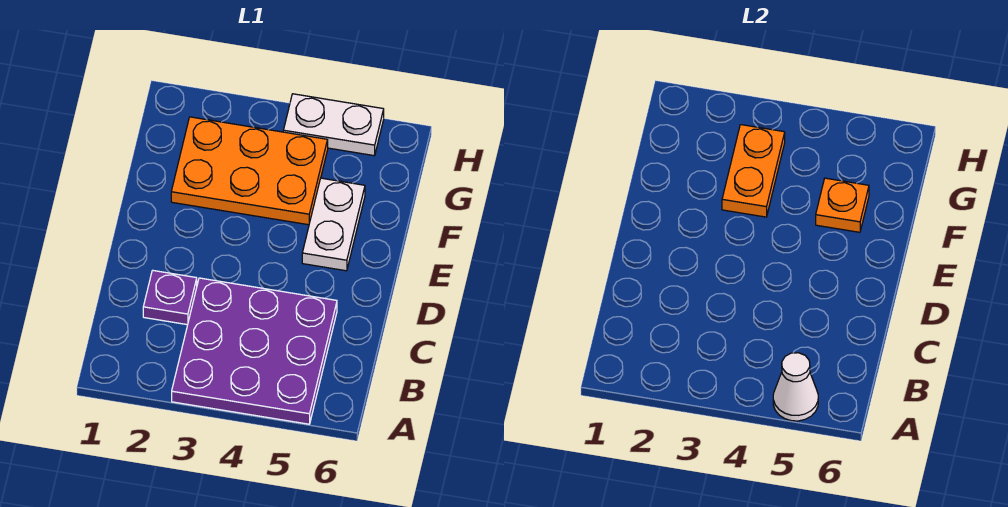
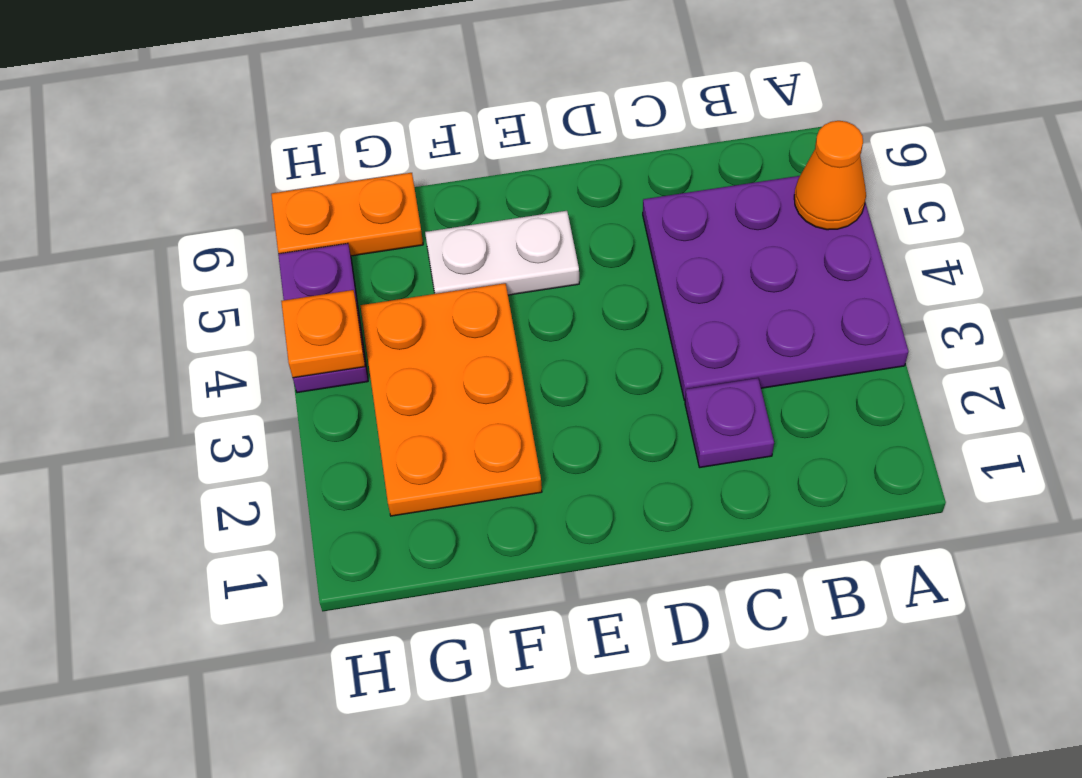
white 1x1 cone [773,353,818,421] -> orange 1x1 cone [794,121,866,230]
orange 1x2 plate [722,125,785,217] -> orange 1x2 plate moved to [271,173,423,256]
orange 1x1 plate [816,178,869,232] -> orange 1x1 plate moved to [281,290,365,378]
white 1x2 plate [283,94,384,156] -> purple 1x2 plate [278,243,368,393]

